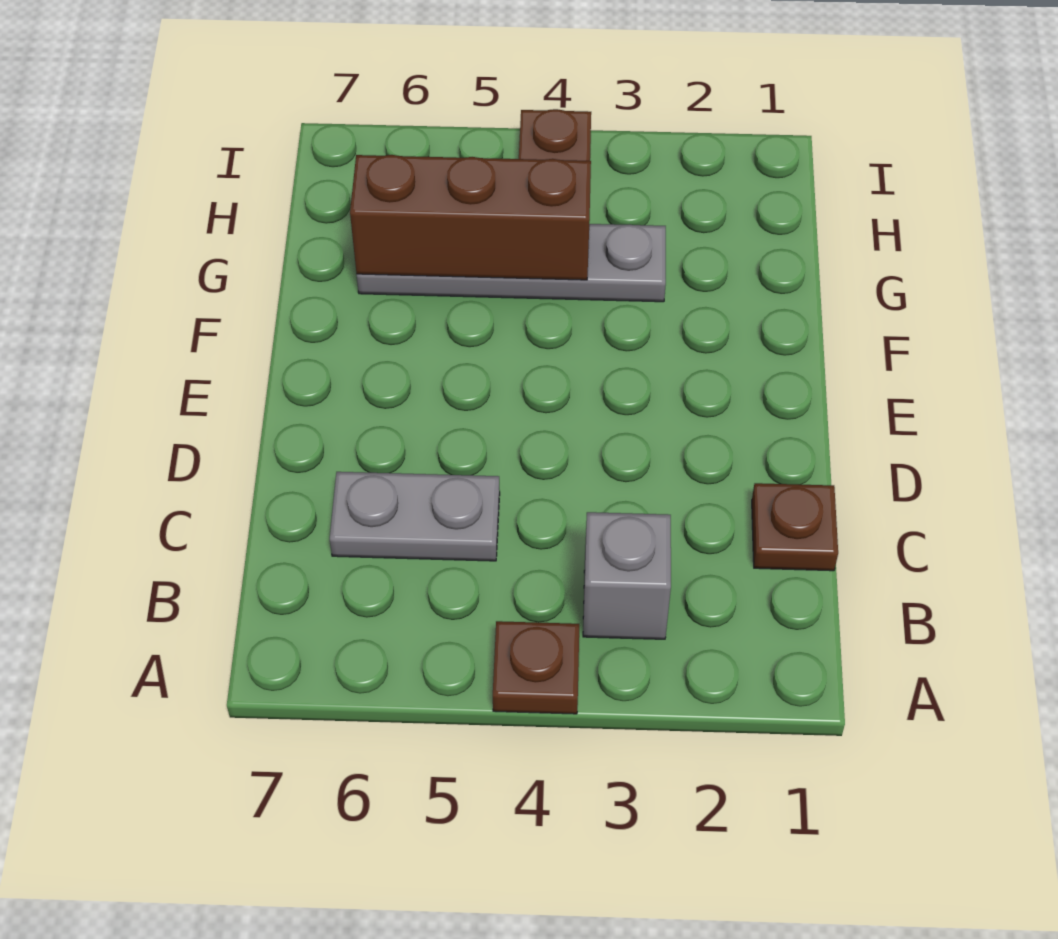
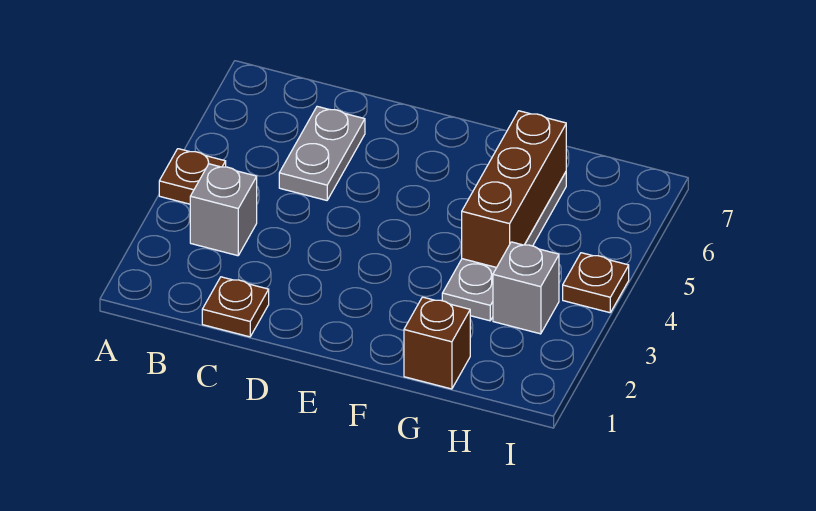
none -> brown 1x1 brick [404,297,470,389]
none -> grey 1x1 brick [493,242,559,334]

